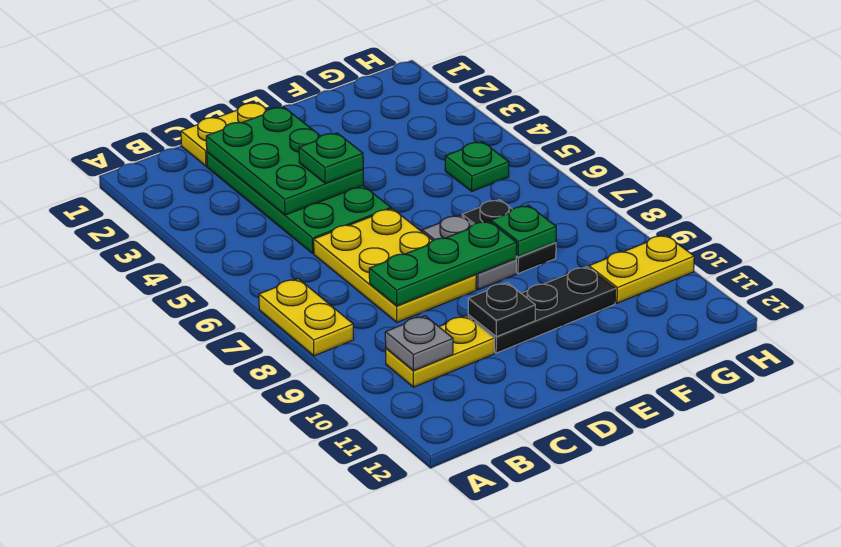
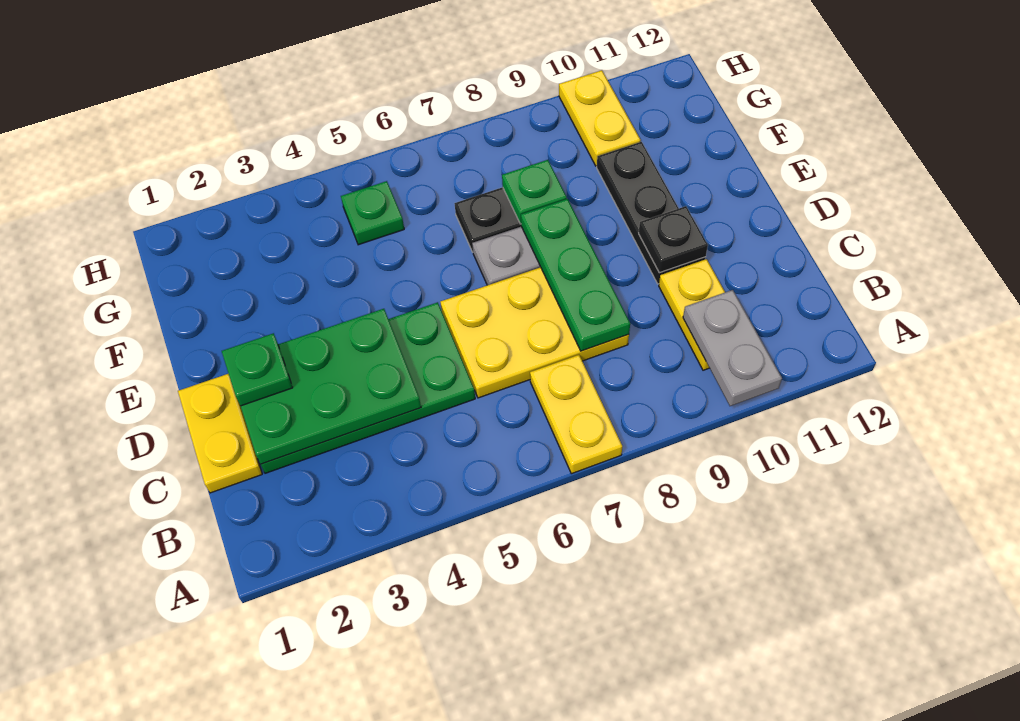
yellow 1x2 plate [259,279,354,356] -> yellow 1x2 plate turned to [530,355,622,474]
grey 1x1 plate [385,316,453,371] -> grey 1x2 plate [683,290,782,406]
green 1x1 plate [299,133,363,183] -> green 1x1 plate moved to [222,333,293,406]

